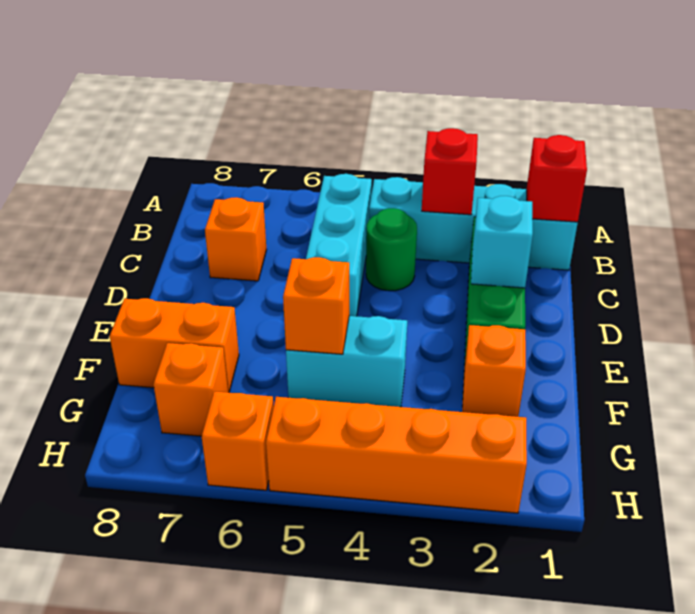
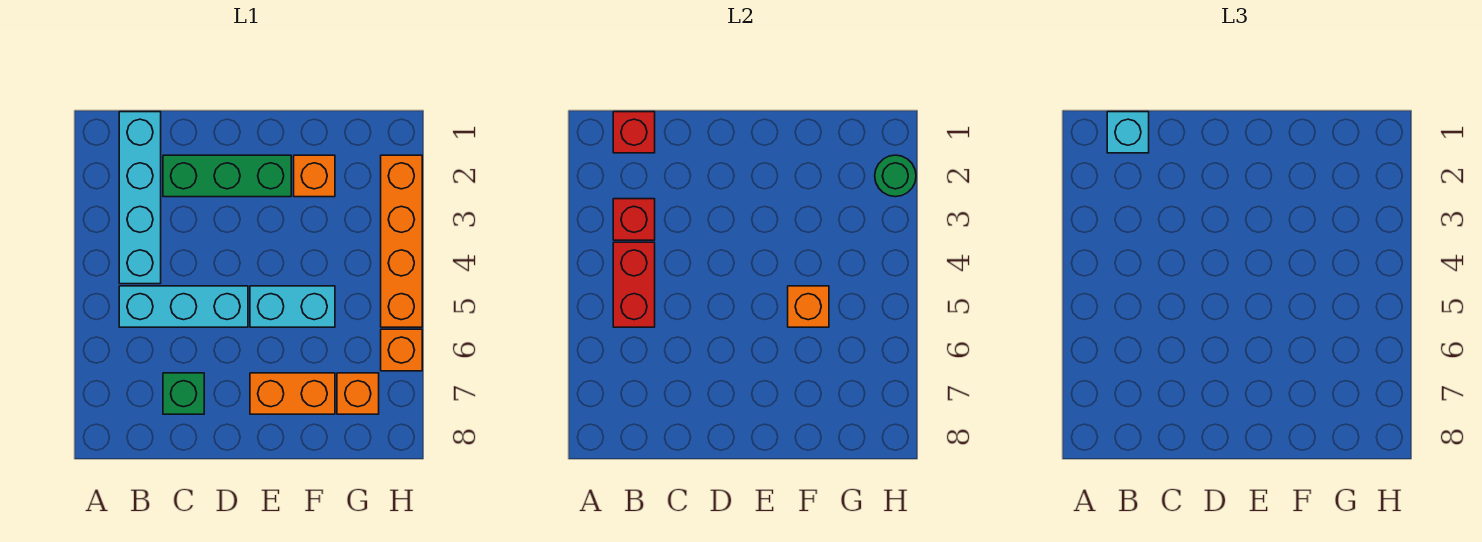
none -> red 1x2 brick [613,242,655,327]
green 1x1 round brick [366,208,417,291] -> green 1x1 round brick moved to [875,155,916,197]
orange 1x1 brick [205,197,267,281] -> green 1x1 brick [163,373,204,414]
cyan 1x1 brick [471,196,533,288] -> cyan 1x1 brick moved to [1107,112,1149,153]
cyan 1x2 brick [286,316,407,407] -> cyan 1x2 brick turned to [250,286,335,327]
orange 1x2 brick [110,298,239,393] -> orange 1x2 brick turned to [250,373,335,414]

